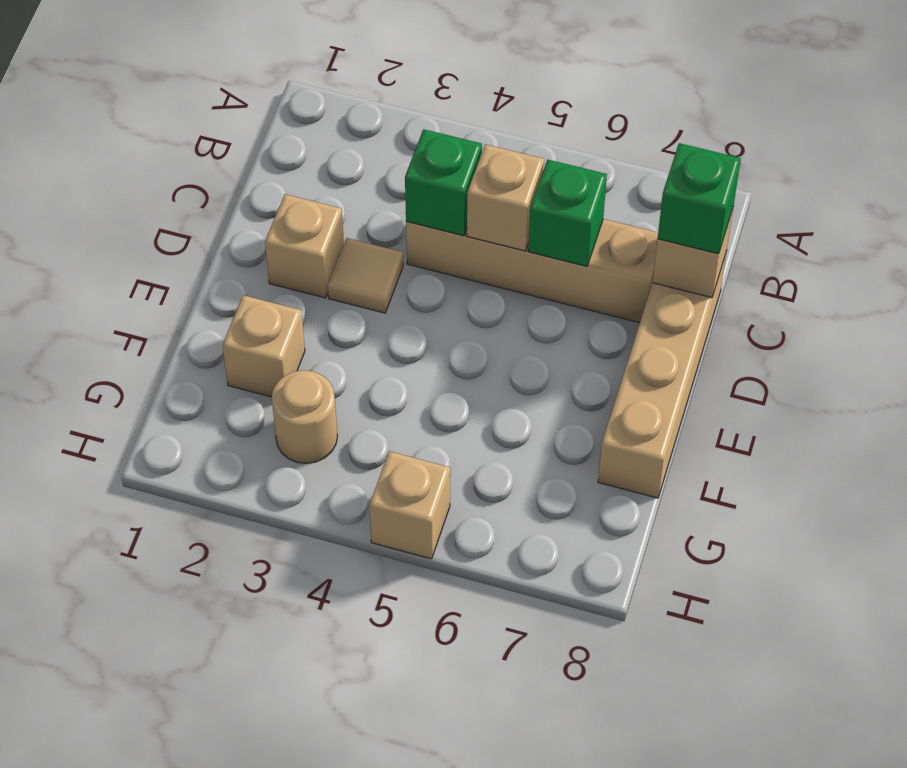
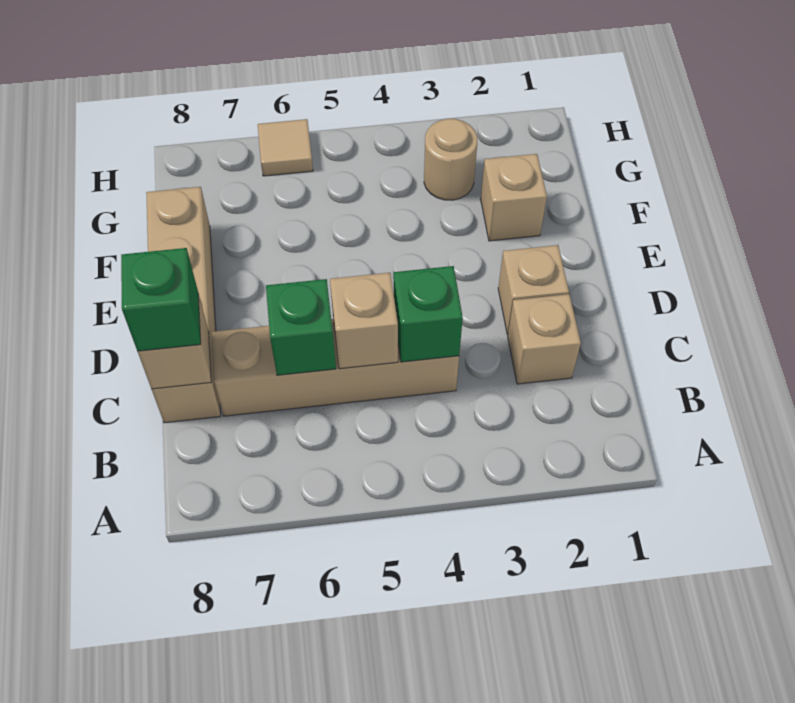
tan 1x1 tile [328,238,403,313] -> tan 1x1 tile moved to [258,119,313,176]
tan 1x1 brick [369,451,450,559] -> tan 1x1 brick moved to [508,294,581,384]

